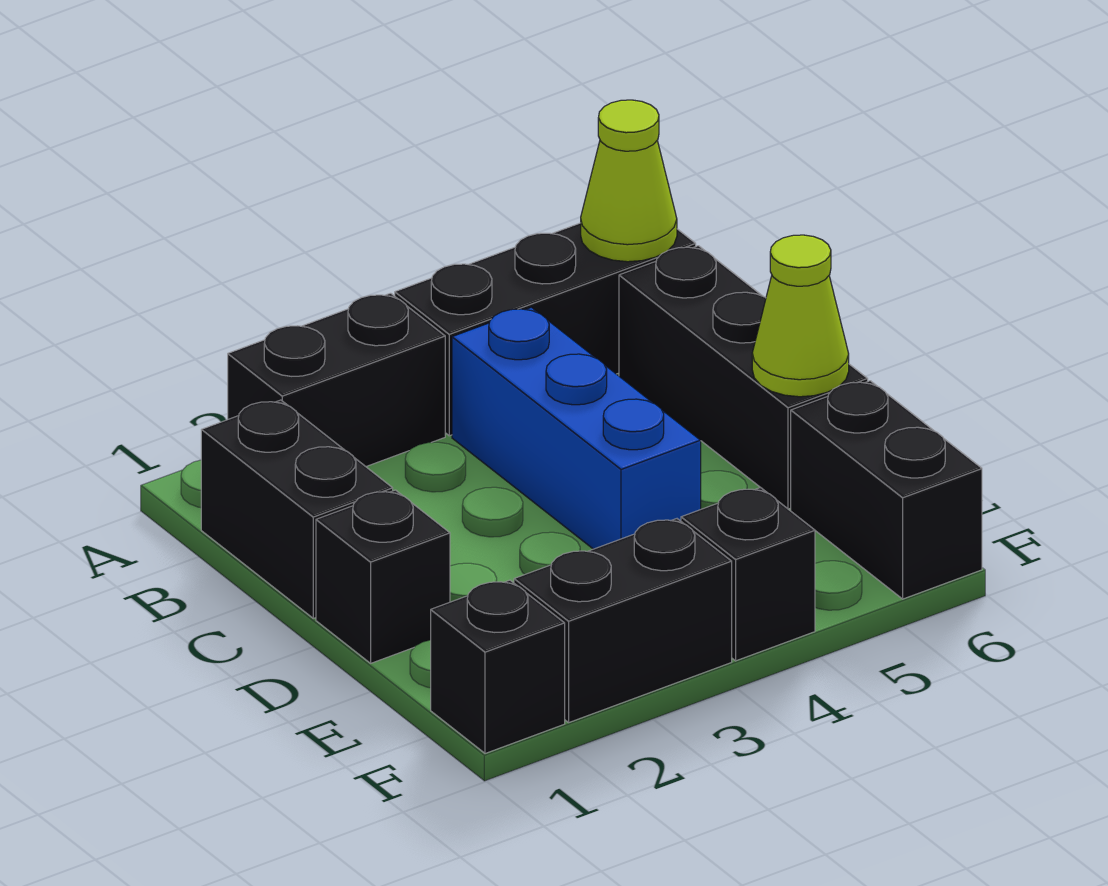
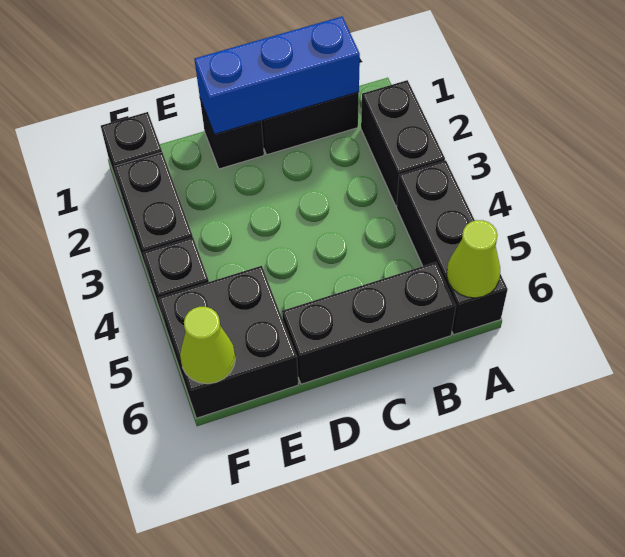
blue 1x3 brick [452,307,701,549] -> blue 1x3 brick moved to [195,17,360,134]
lime 1x1 cone [752,235,849,397] -> lime 1x1 cone moved to [180,307,235,384]
black 1x2 brick [791,381,982,599] -> black 2x2 brick [159,266,298,418]

